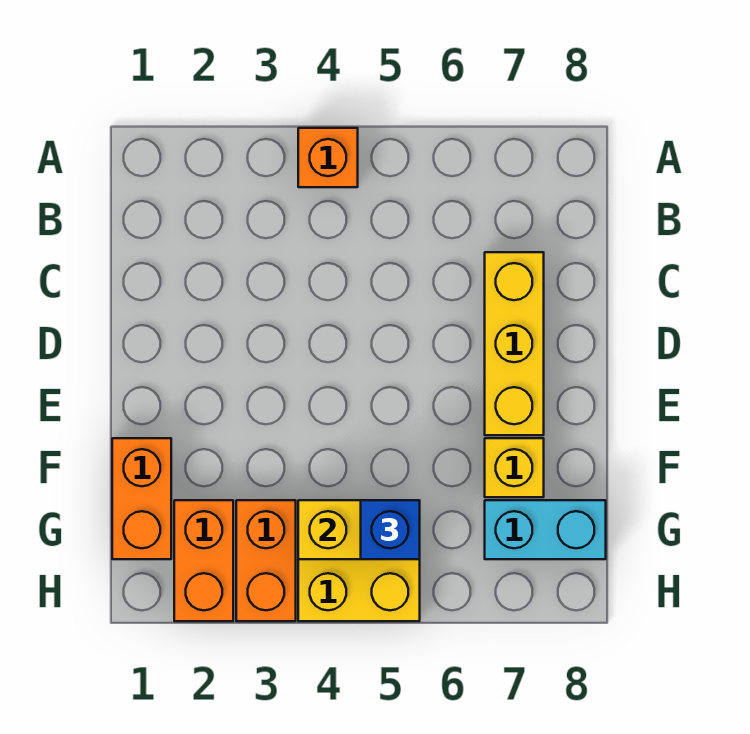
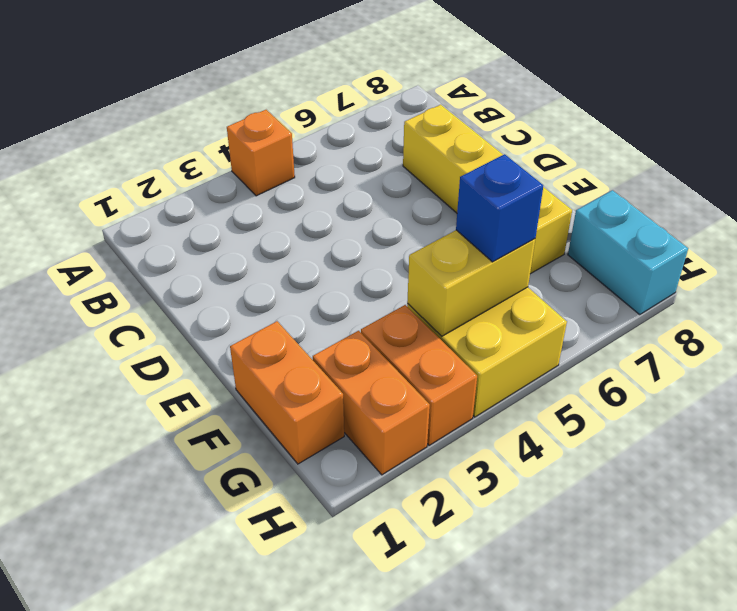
cyan 1x2 brick [485,500,606,559] -> cyan 1x2 brick turned to [568,190,688,315]

